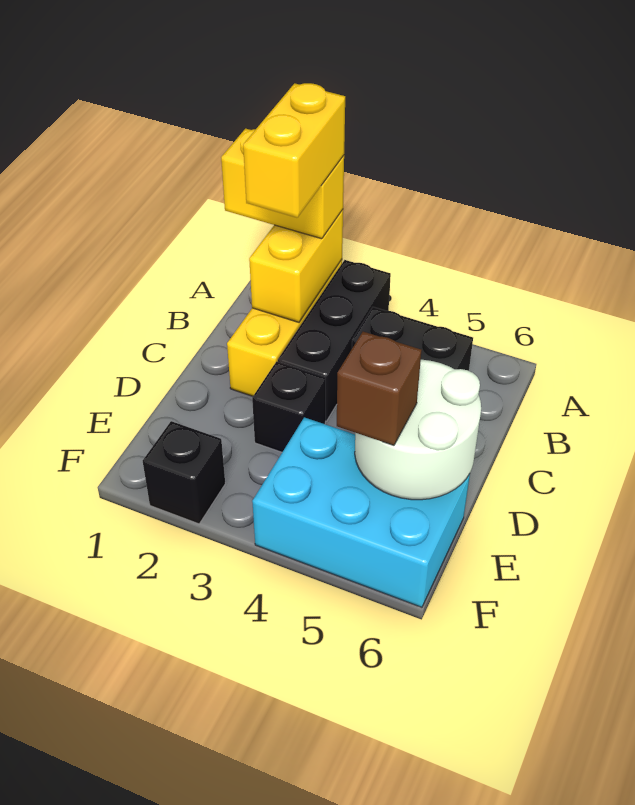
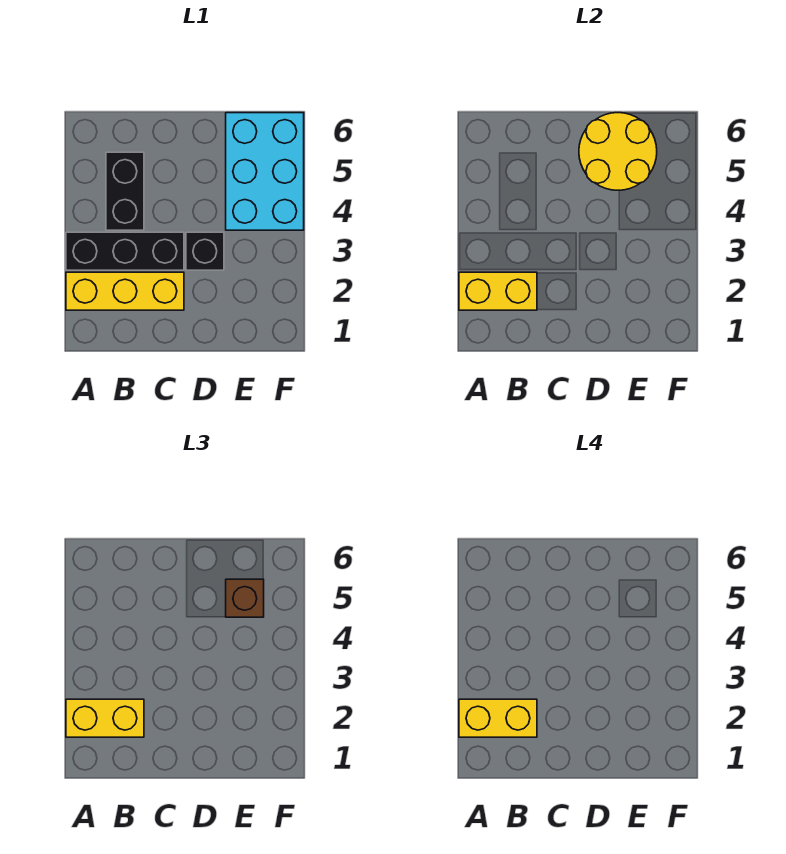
yellow 1x2 brick [221,129,344,239] -> yellow 1x2 brick turned to [66,699,144,737]
white 2x2 round brick [355,360,481,500] -> yellow 2x2 round brick [579,113,657,190]
black 1x1 brick [143,421,225,524] -> none

